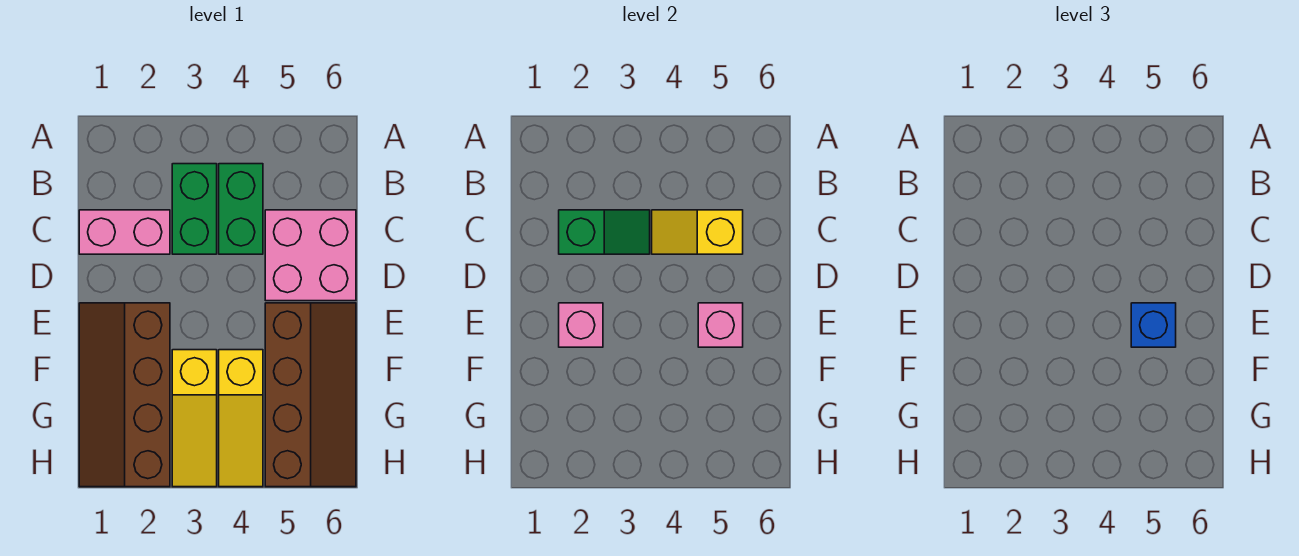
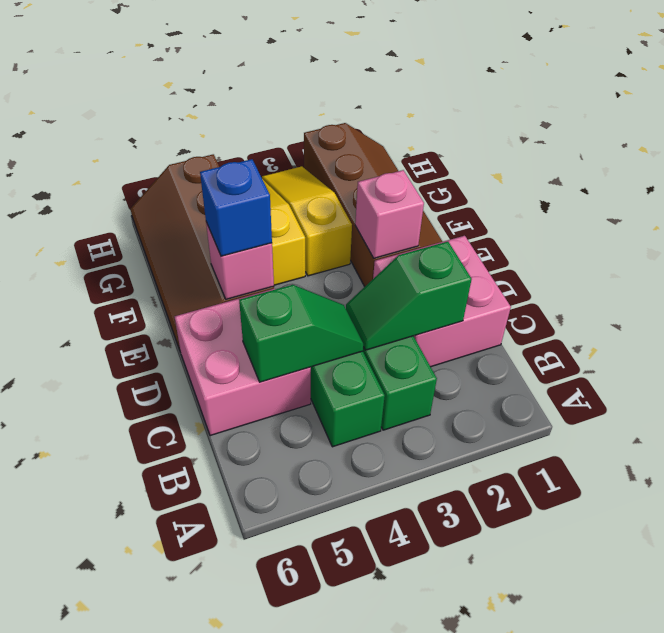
pink 1x2 brick [79,210,170,254] -> pink 2x2 brick [373,236,511,367]
yellow 1x2 slope [652,210,743,254] -> green 1x2 slope [239,285,363,382]

